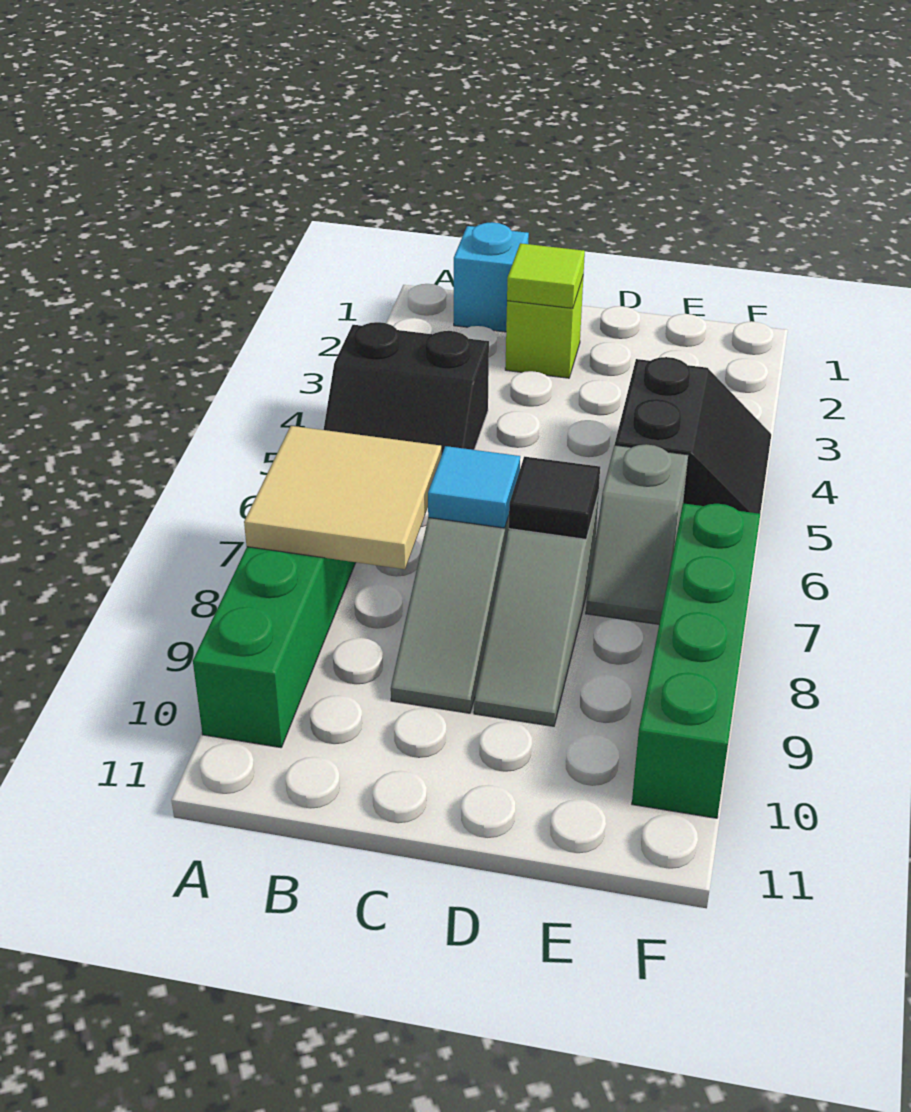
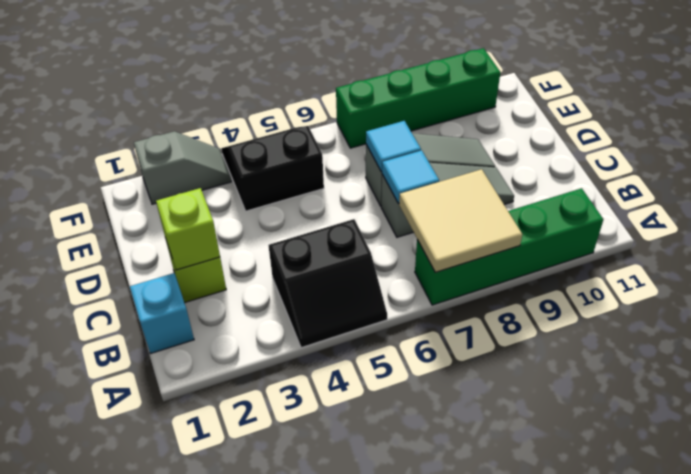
black 2x2 slope [324,322,489,455] -> black 2x2 slope turned to [269,219,387,348]
lime 1x1 tile [507,243,585,308] -> lime 1x1 brick [156,188,220,270]
black 1x1 tile [509,457,600,539] -> cyan 1x1 tile [366,121,421,172]
grey 1x2 slope [586,444,688,624] -> grey 1x2 slope moved to [134,131,231,204]

